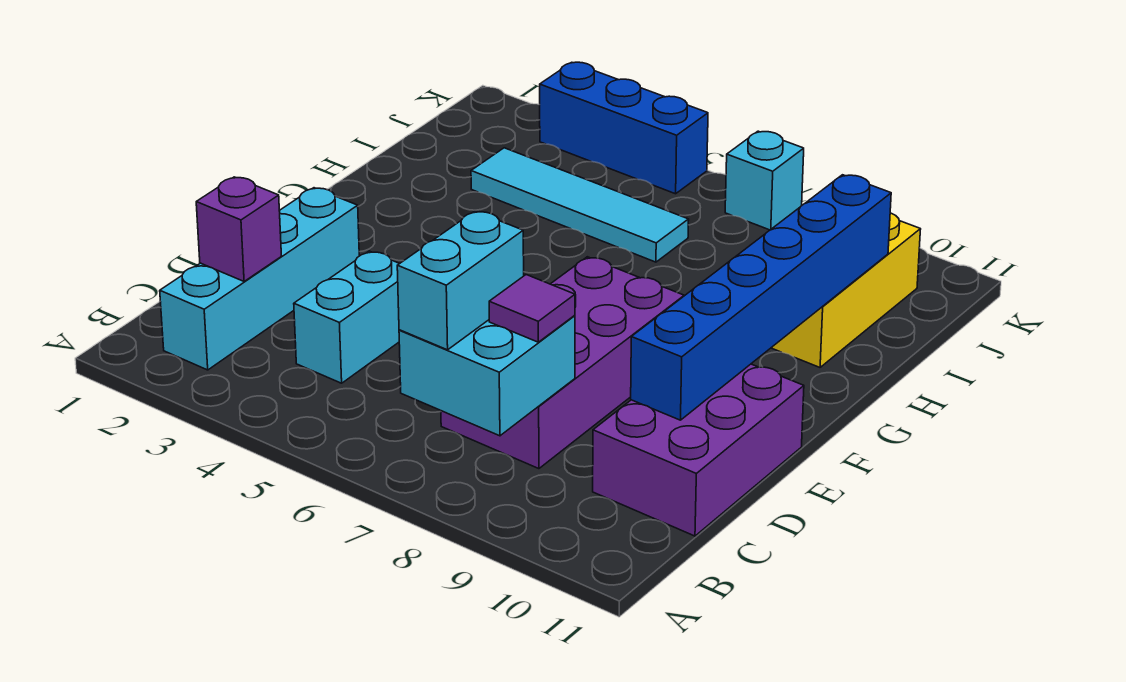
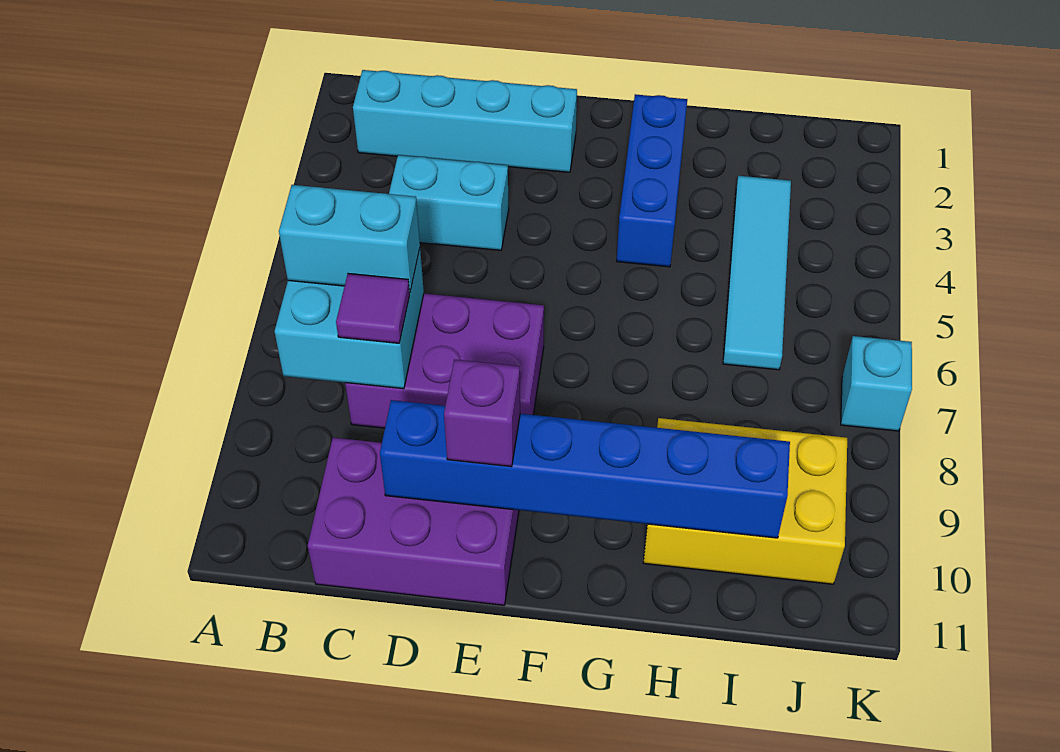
purple 1x1 brick [196,177,281,281] -> purple 1x1 brick moved to [444,360,520,467]
purple 2x4 brick [441,257,684,469] -> purple 2x3 brick [345,293,544,428]
blue 1x3 brick [540,62,708,194] -> blue 1x3 brick moved to [617,94,687,267]

